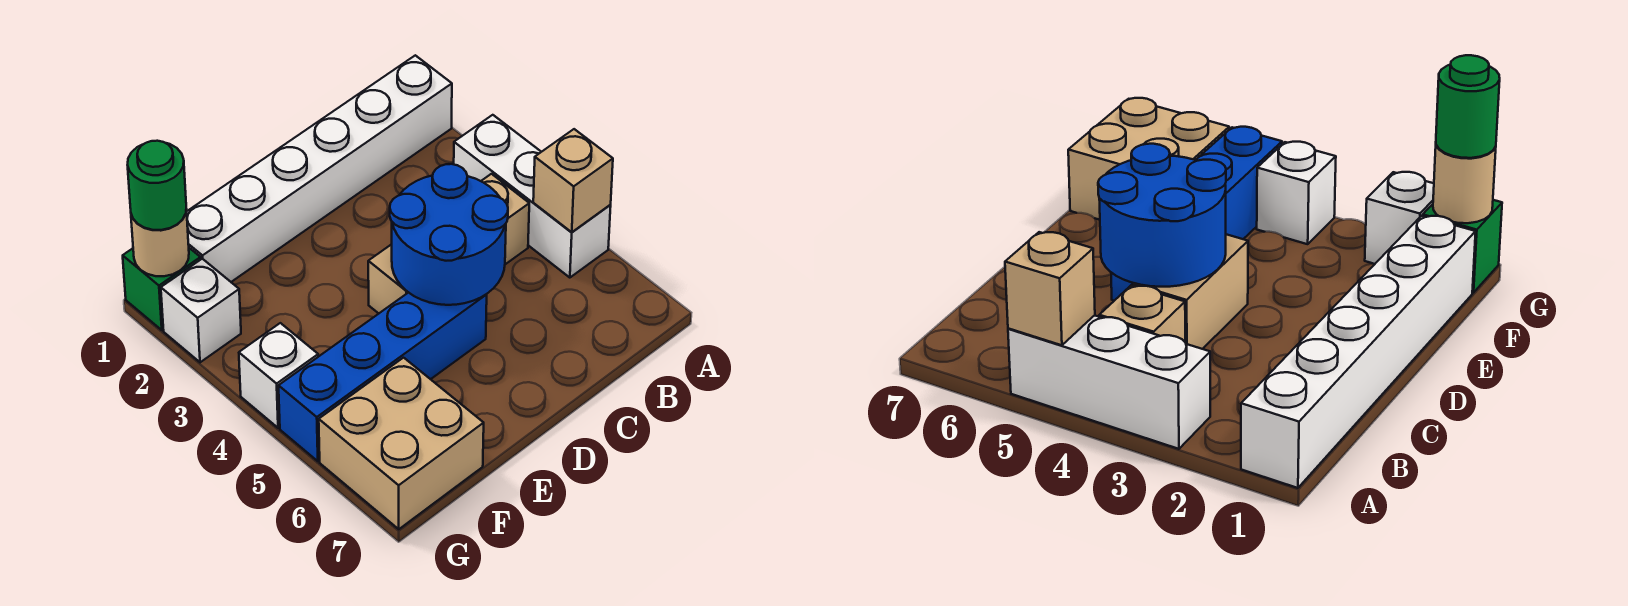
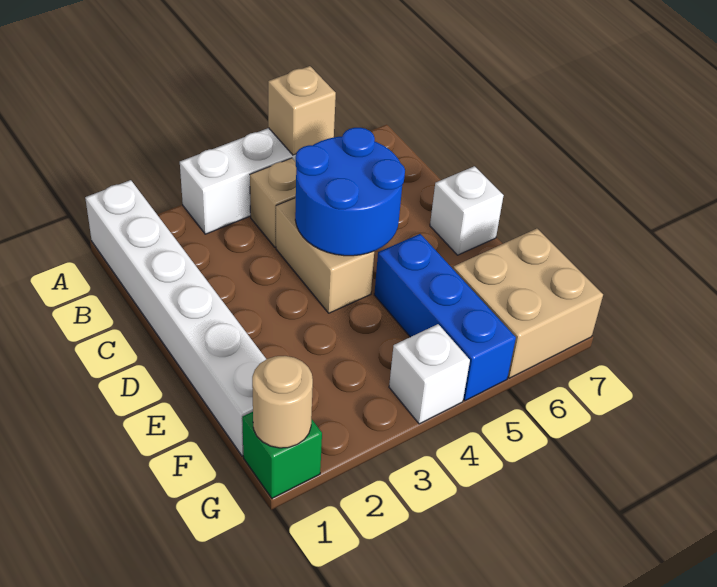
blue 1x4 brick [279,292,487,461] -> blue 1x3 brick [374,234,516,401]
green 1x1 round brick [128,141,186,230] -> none
white 1x1 brick [161,259,241,362] -> white 1x1 brick moved to [430,166,504,255]

